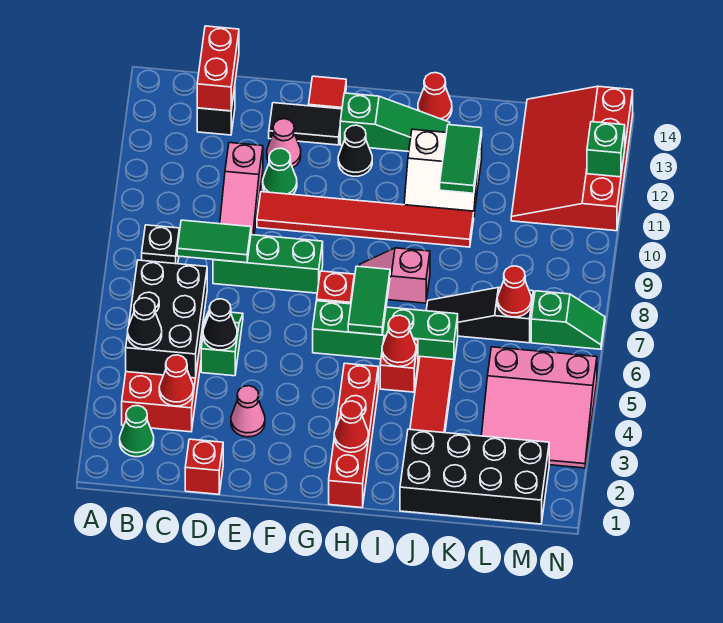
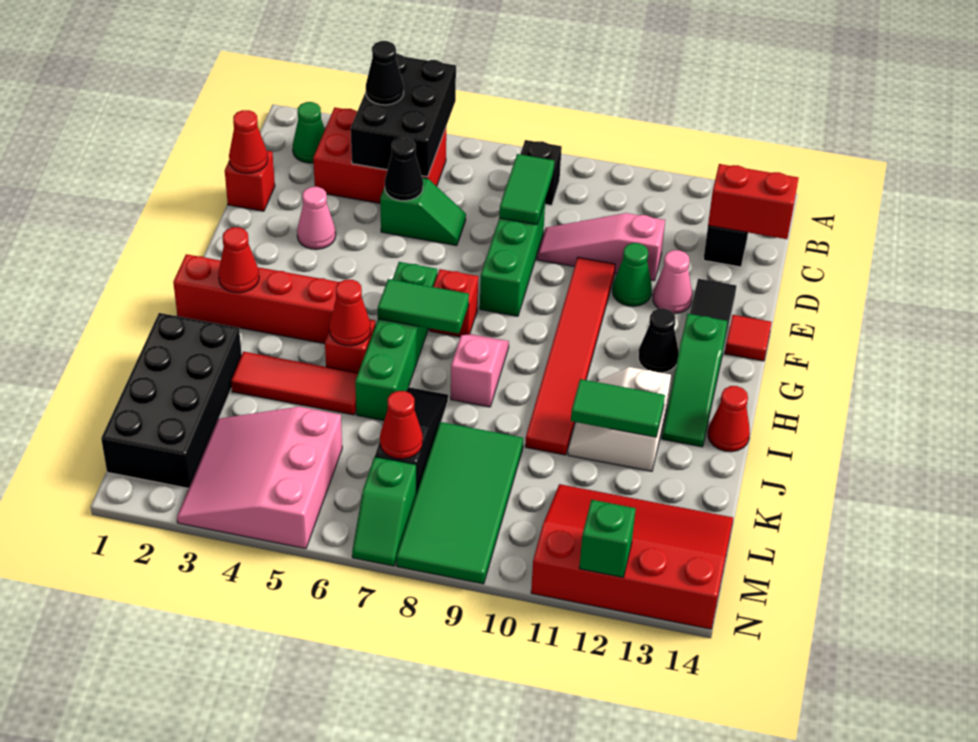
black 2x3 brick [126,260,207,378] -> black 2x3 brick turned to [351,54,456,177]
red 1x1 cone [159,355,193,406] -> red 1x1 cone moved to [229,110,268,173]
none -> green 2x4 tile [397,422,523,584]

